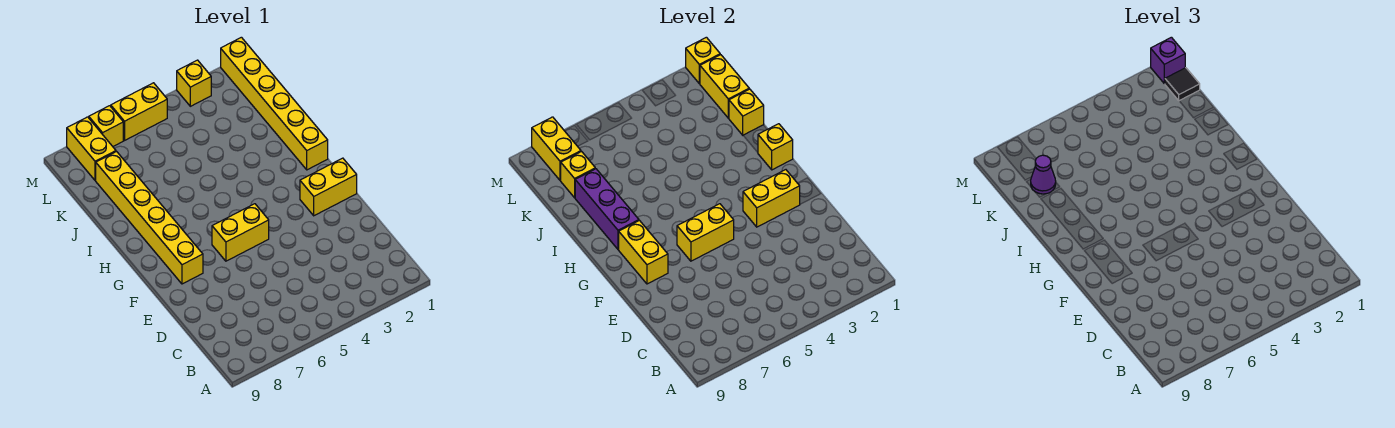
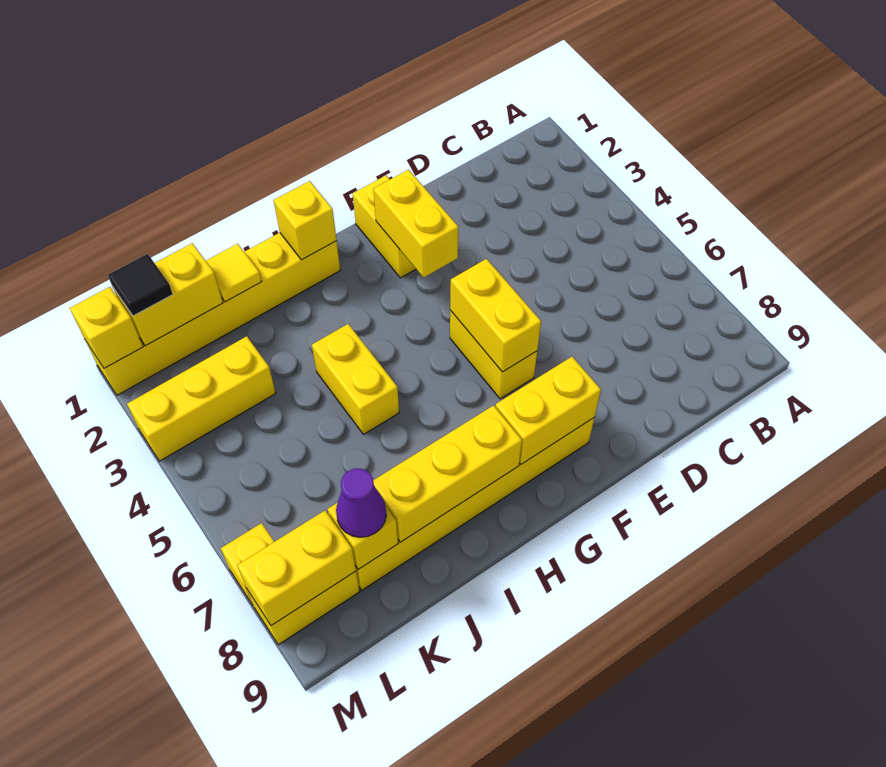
purple 1x3 brick [575,169,639,249] -> yellow 1x3 brick [373,405,522,542]
yellow 1x1 brick [729,89,764,135] -> yellow 1x1 tile [206,244,262,302]
purple 1x1 brick [1151,37,1185,84] -> none
yellow 1x1 brick [177,60,211,106] -> yellow 1x3 brick [127,336,276,461]
yellow 1x2 brick [111,83,167,140] -> yellow 1x2 brick moved to [312,324,399,435]

